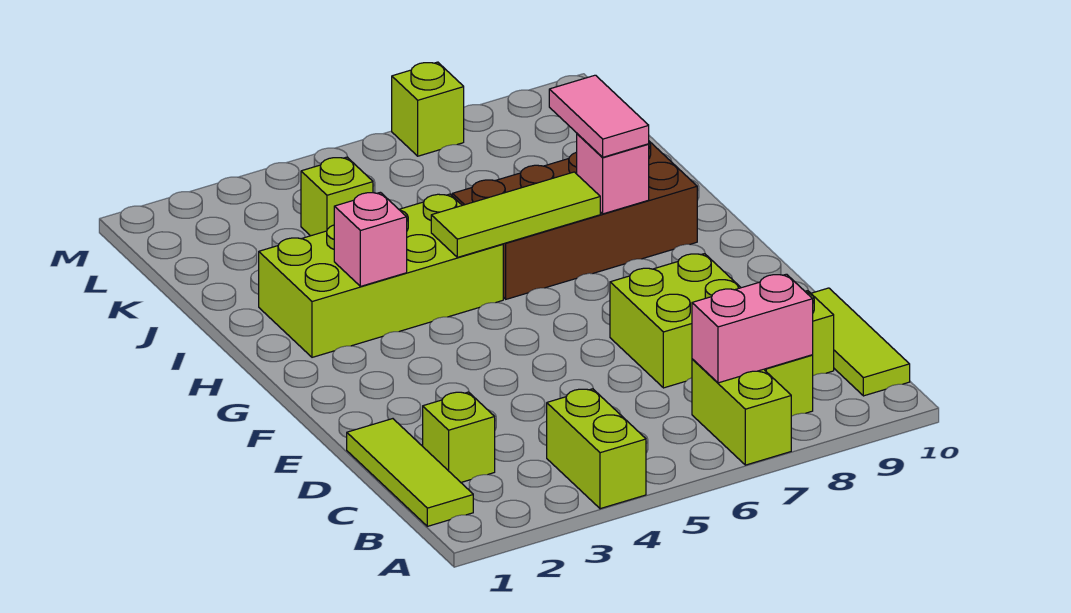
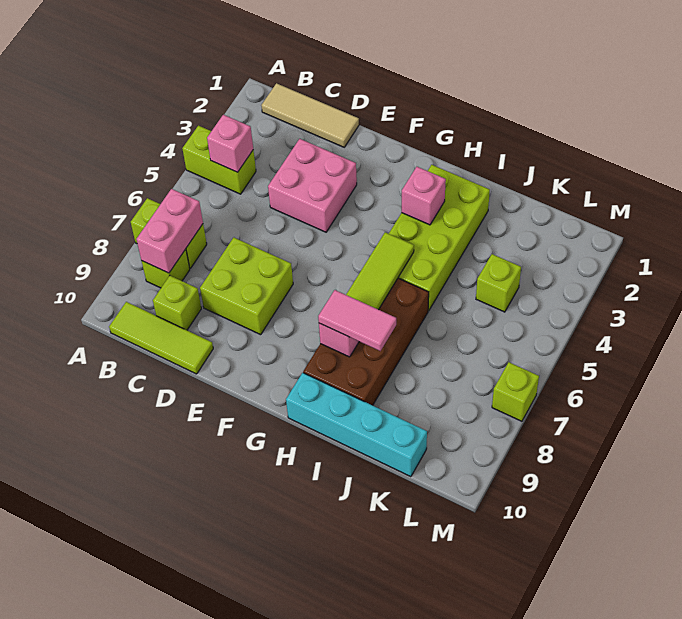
lime 1x3 tile [347,419,473,526] -> tan 1x3 tile [261,83,359,147]
none -> pink 1x1 brick [207,115,253,172]
lime 1x1 brick [423,392,495,482] -> none
none -> pink 2x2 brick [268,139,357,232]
none -> cyan 1x4 brick [286,373,427,477]

